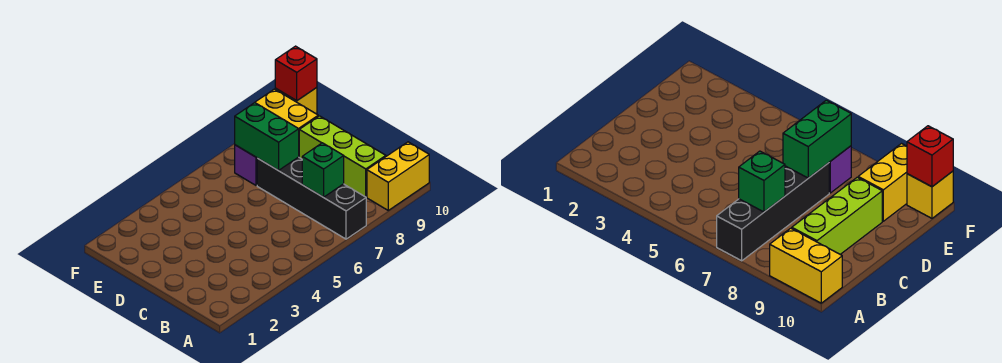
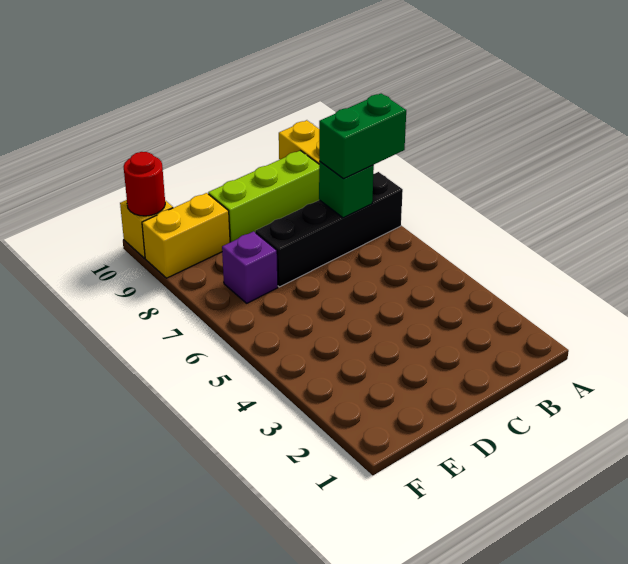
green 1x2 brick [235,103,299,171] -> green 1x2 brick moved to [319,93,406,179]
red 1x1 brick [275,46,317,101] -> red 1x1 round brick [124,152,165,216]

